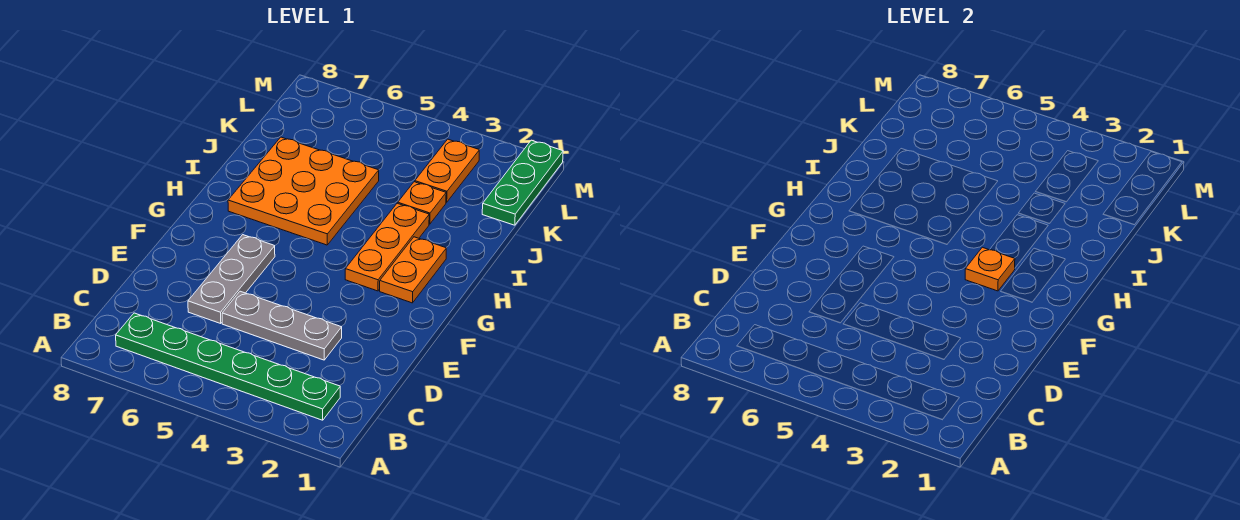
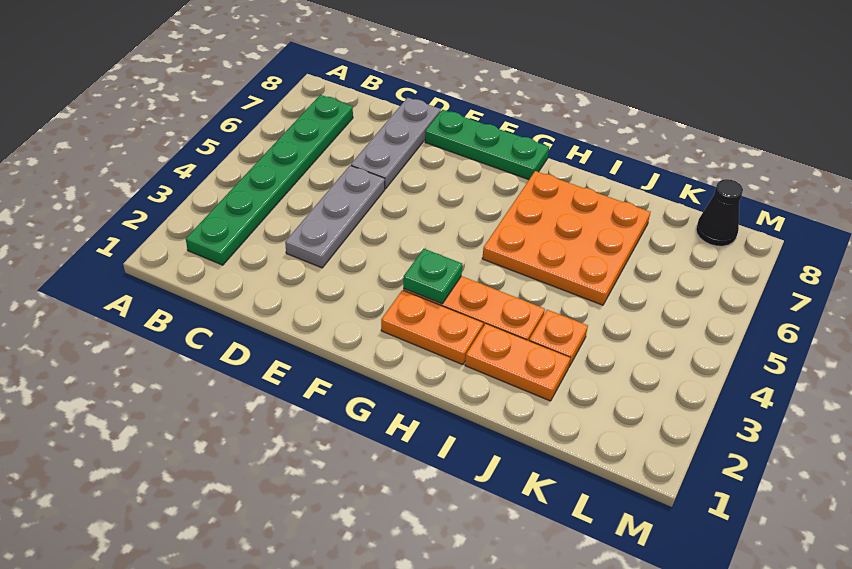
grey 1x3 plate [188,235,275,323] -> grey 1x3 plate turned to [351,98,441,189]
orange 1x1 plate [965,247,1015,291] -> green 1x1 plate [403,249,462,304]
green 1x3 plate [482,140,563,225] -> green 1x3 plate moved to [425,110,549,180]
orange 1x2 plate [415,139,479,202] -> orange 1x2 plate moved to [465,324,570,401]
none -> black 1x1 cone [696,179,743,246]

